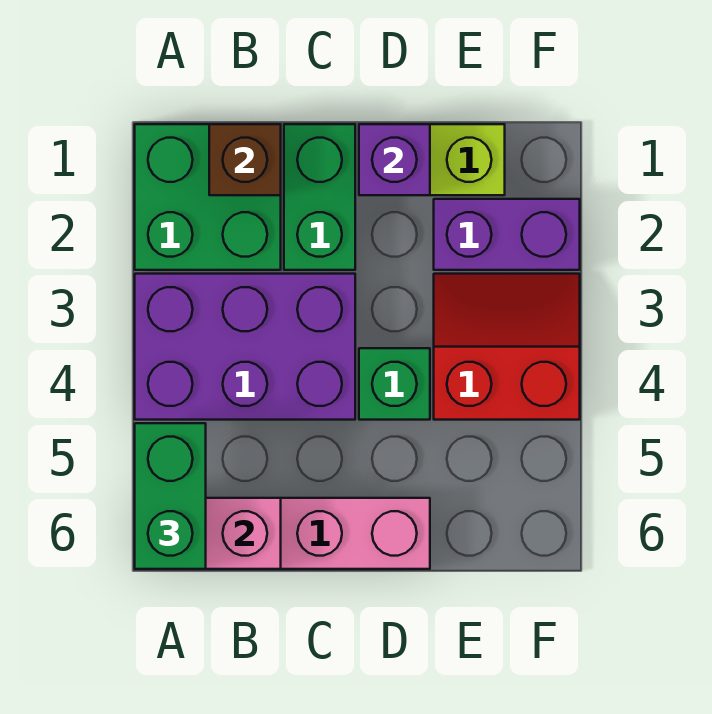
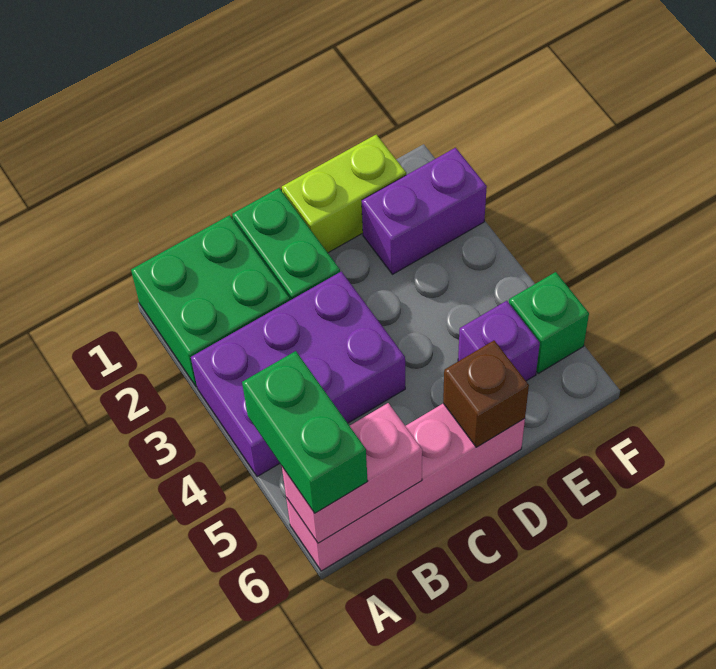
brown 1x1 brick [209,124,281,195] -> brown 1x1 brick moved to [443,341,529,447]
purple 1x1 brick [359,124,430,195] -> purple 1x1 brick moved to [458,301,540,381]
green 1x1 brick [359,348,430,420] -> green 1x1 brick moved to [509,272,589,373]
red 2x2 slope [434,274,580,420] -> none

